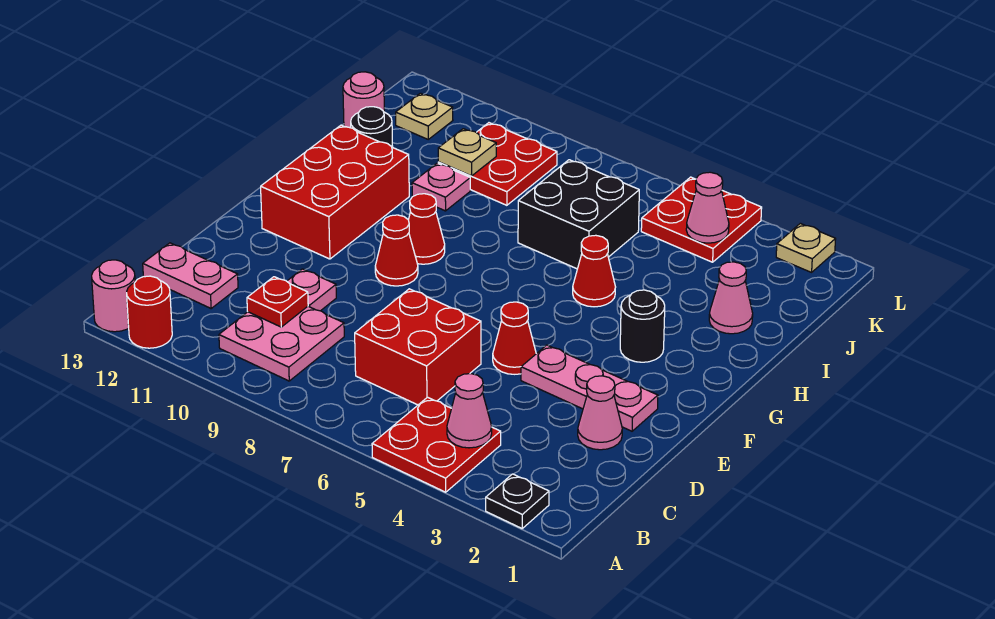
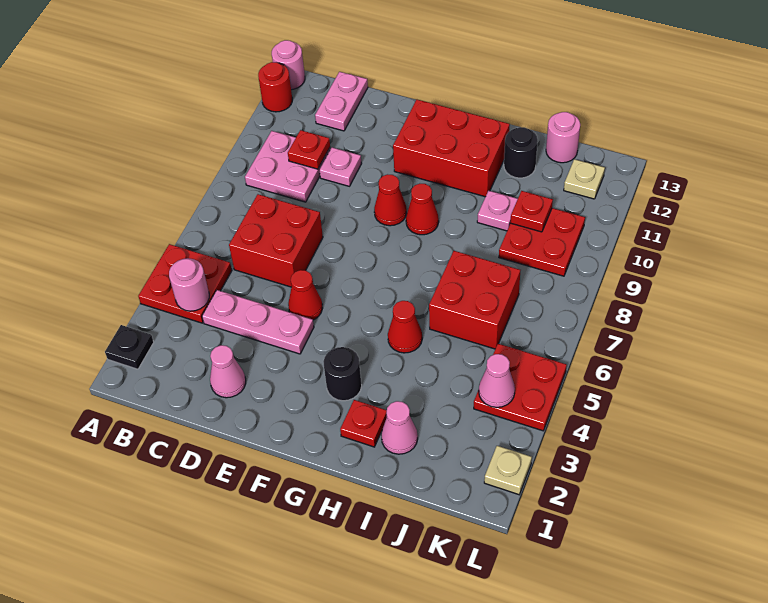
pink 1x1 cone [447,374,492,448] -> pink 1x1 round brick [169,258,209,311]
pink 1x3 plate [521,345,658,431] -> pink 1x3 plate turned to [202,290,314,354]
none -> red 1x1 plate [340,400,387,447]
black 2x2 brick [518,160,639,269] -> red 2x2 brick [429,251,520,349]
tan 1x1 plate [438,129,496,176] -> red 1x1 plate [510,191,553,232]

